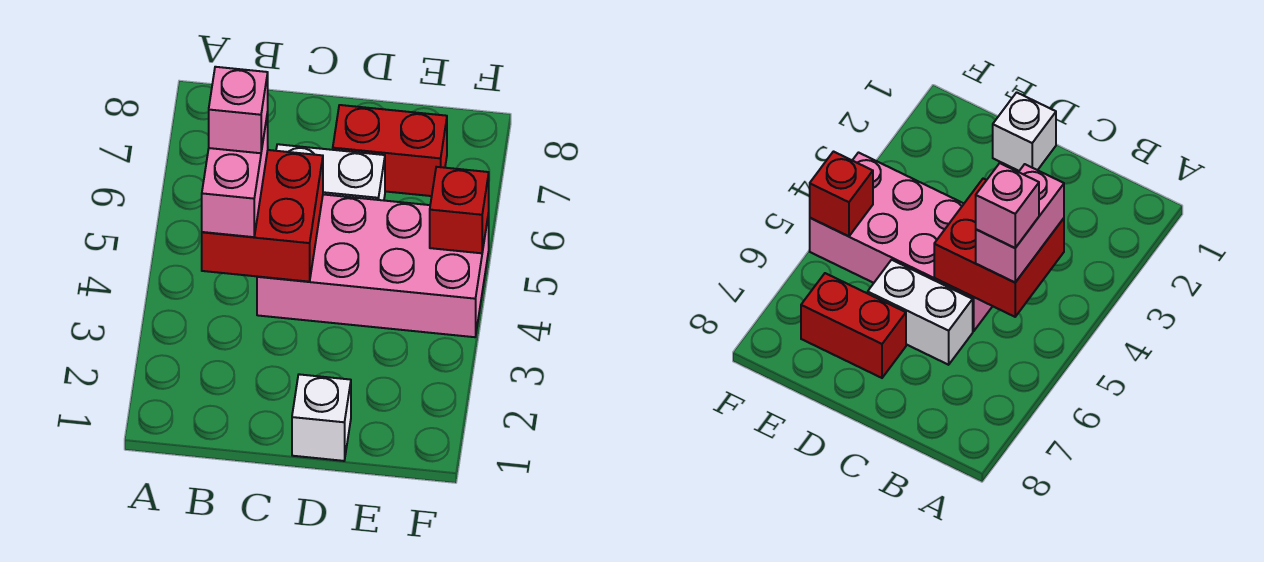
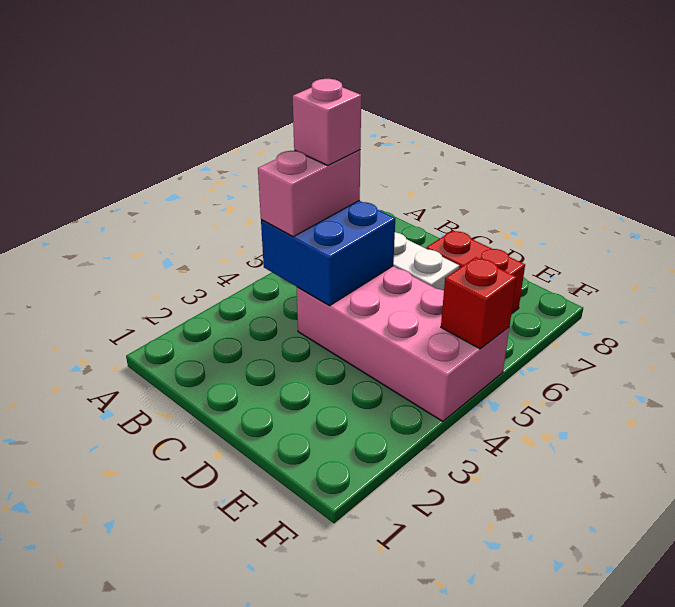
red 2x2 brick [202,150,323,282] -> blue 2x2 brick [261,201,395,306]
white 1x1 brick [292,374,351,461] -> none

